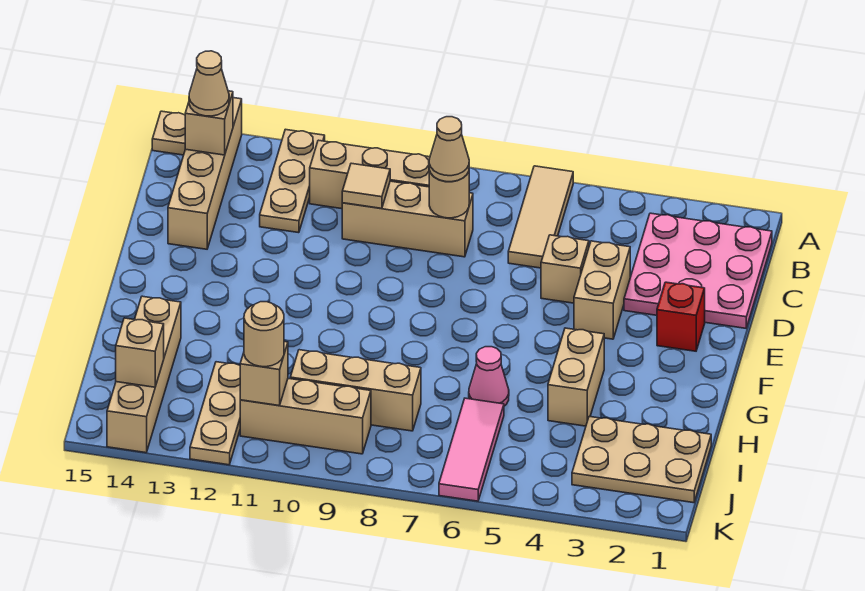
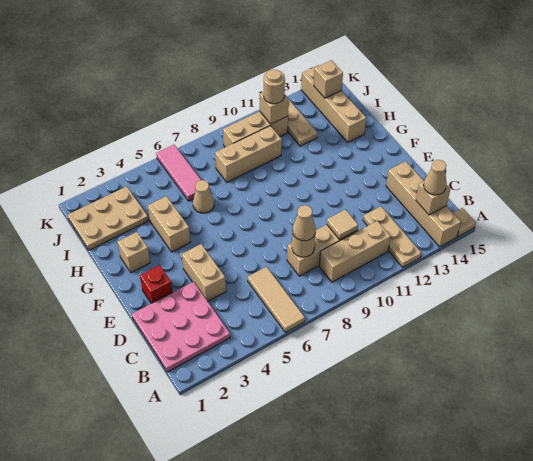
tan 1x1 brick [541,235,589,303] -> tan 1x1 brick moved to [117,232,150,273]
pink 1x1 cone [469,347,509,406] -> tan 1x1 cone [193,180,214,213]

